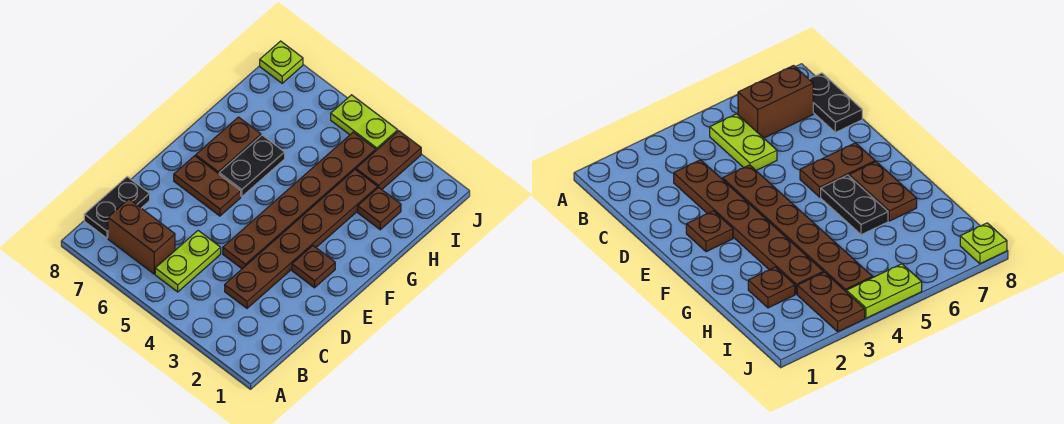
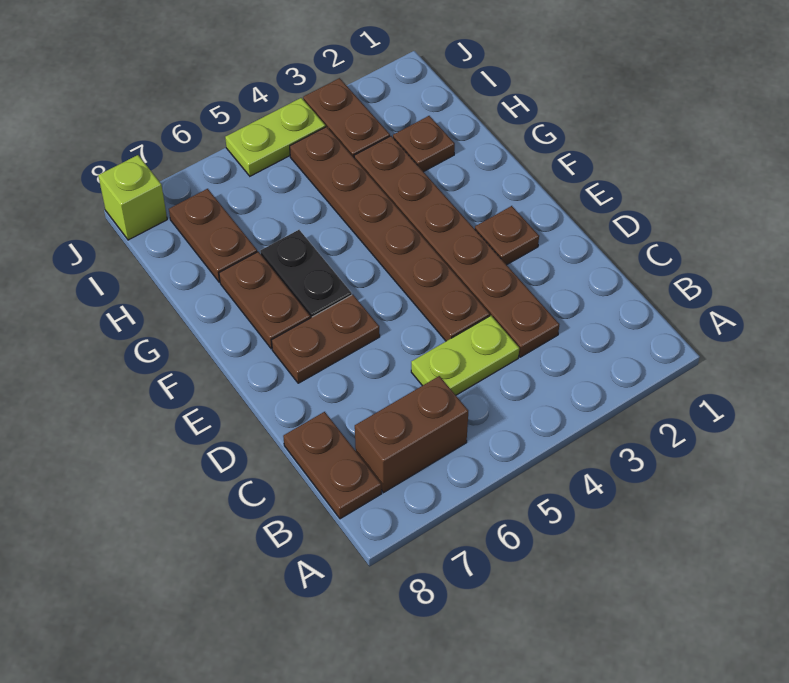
lime 1x2 plate [155,231,221,292] -> lime 1x2 plate turned to [411,316,519,395]
black 1x2 plate [84,177,150,238] -> brown 1x2 plate [283,412,381,519]
none -> brown 1x2 plate [169,189,257,282]
lime 1x1 plate [260,41,303,83] -> lime 1x1 brick [98,155,167,240]

